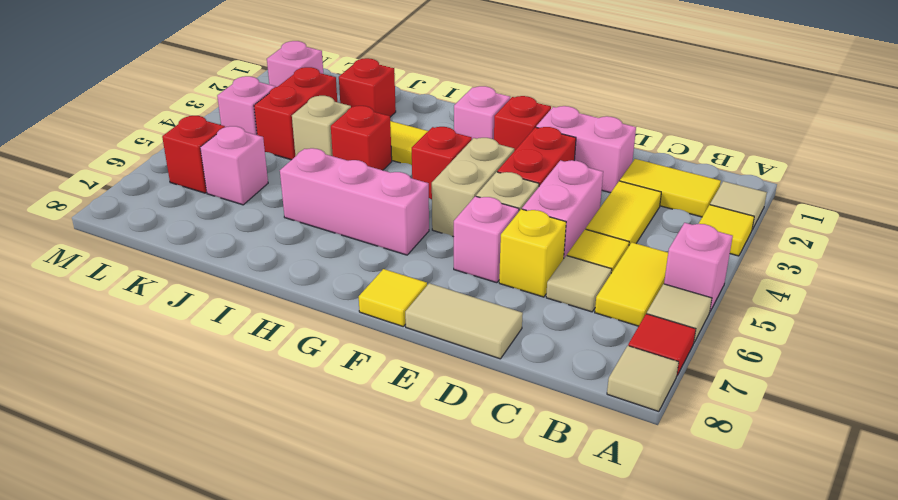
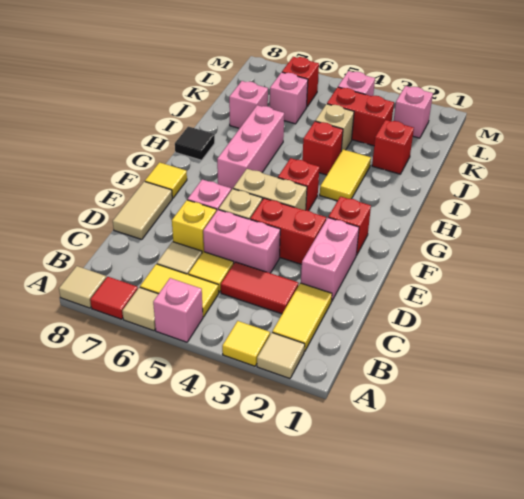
yellow 1x2 tile [586,181,661,245] -> red 1x2 tile [221,262,299,314]
pink 1x1 brick [454,86,510,139] -> pink 1x1 brick moved to [229,81,268,128]
none -> black 1x1 tile [175,127,215,160]

